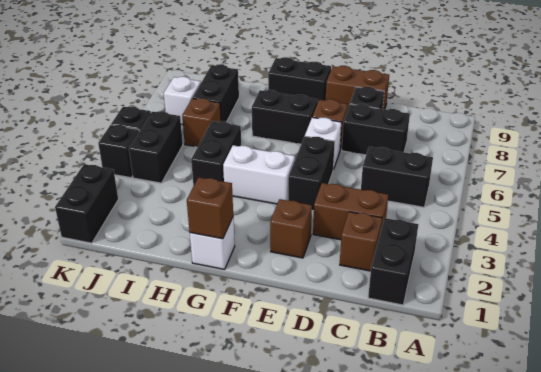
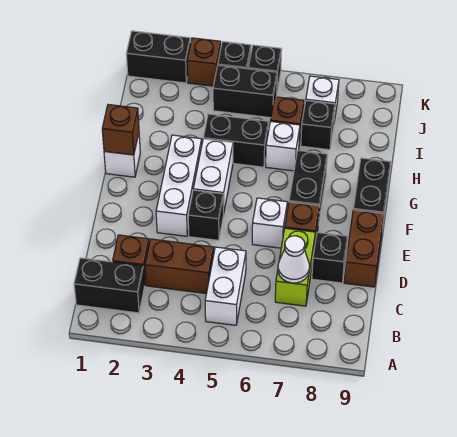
black 1x2 brick [361,147,433,207] -> white 1x2 brick [205,247,246,325]
brown 1x2 brick [313,183,388,240] -> brown 1x2 brick turned to [145,239,214,294]
black 1x2 brick [342,104,410,155] -> lime 1x2 brick [275,228,315,306]
none -> white 1x1 cone [278,236,309,283]
brown 1x1 brick [270,199,312,258] -> brown 1x1 brick moved to [187,38,221,86]
none -> white 1x3 brick [156,135,202,236]
black 1x2 brick [288,136,335,211] -> black 1x1 brick [188,190,224,240]
none -> white 1x1 brick [266,121,300,171]
black 1x2 brick [193,65,239,122] -> black 1x1 brick [301,101,335,150]

